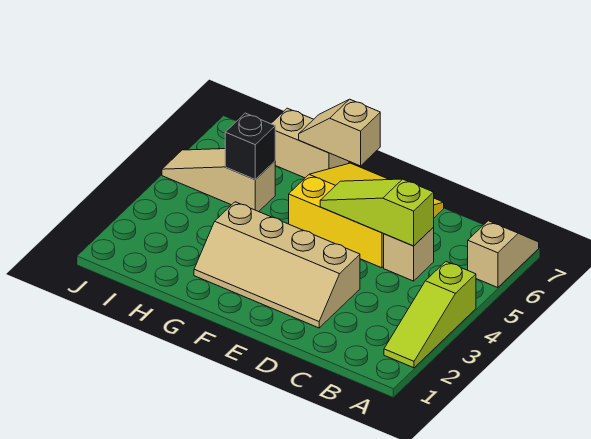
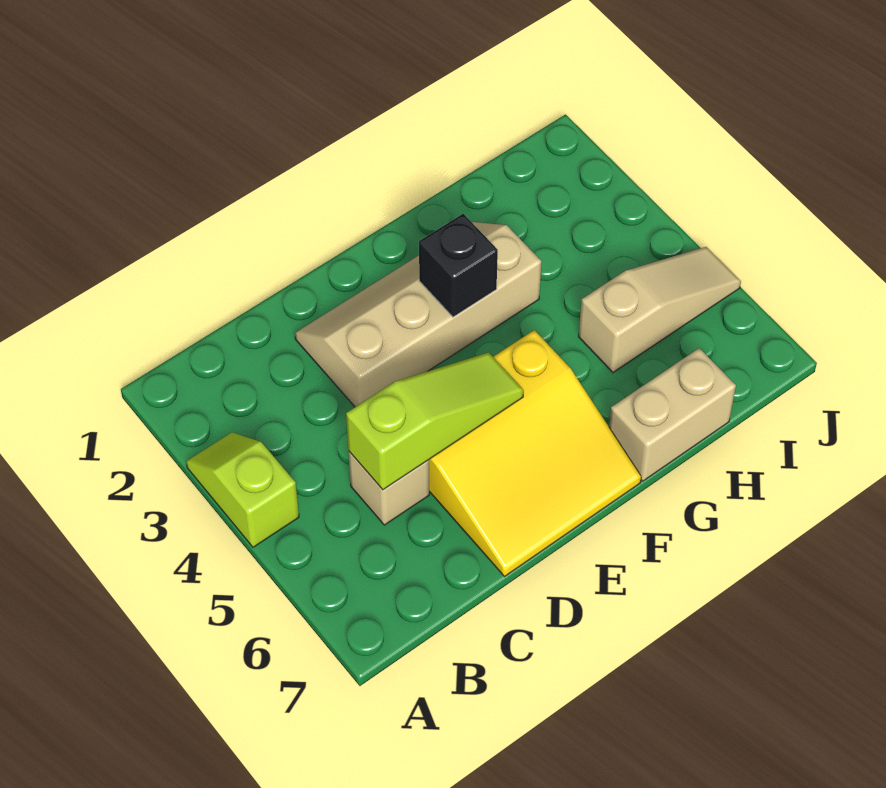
lime 1x3 slope [384,262,476,368] -> lime 1x2 slope [186,432,299,547]
tan 1x2 slope [468,221,539,288] -> none
tan 1x2 slope [299,99,380,166] -> none
black 1x1 brick [225,113,275,180] -> black 1x1 brick moved to [419,214,498,317]

